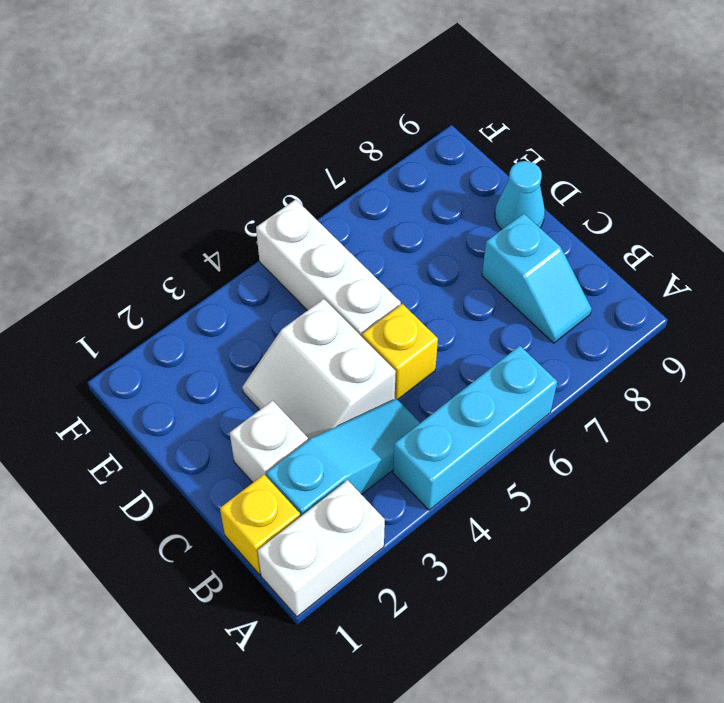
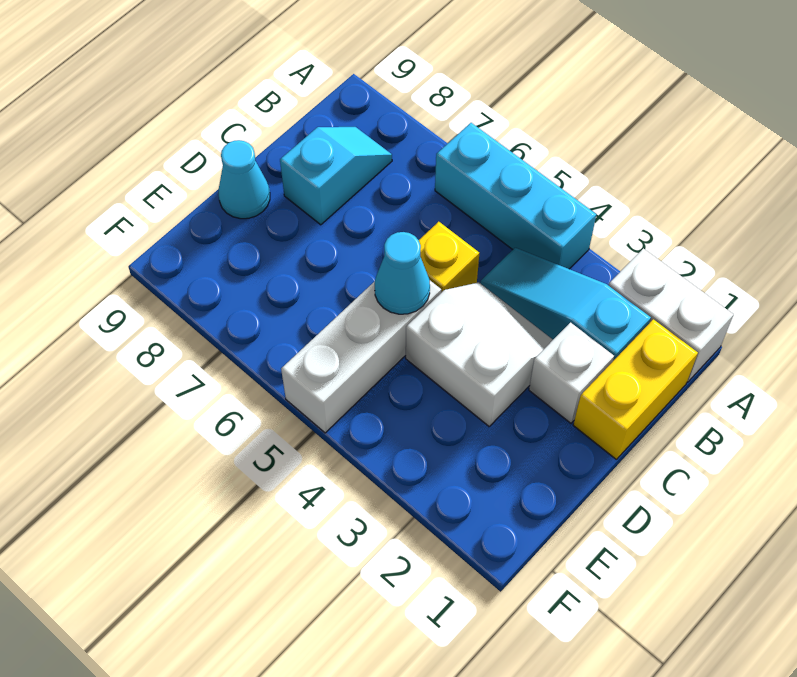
yellow 1x1 brick [220,475,300,574] -> yellow 1x2 brick [573,319,698,459]
white 2x2 slope [242,299,396,440] -> white 2x2 slope turned to [406,282,553,426]
none -> cyan 1x1 cone [375,232,430,314]

